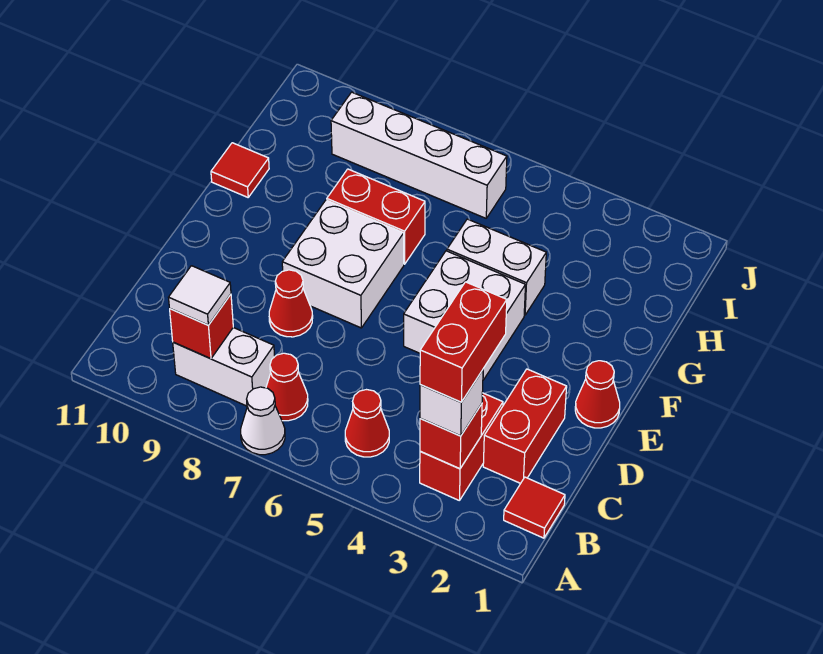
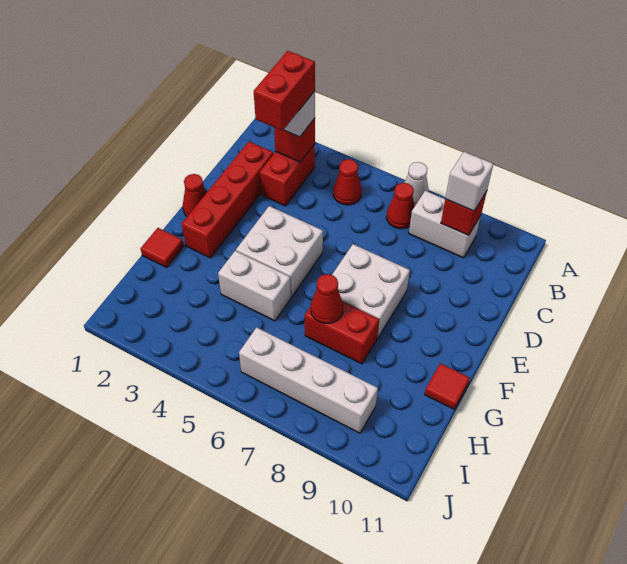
red 1x1 tile [504,477,565,538] -> red 1x1 tile moved to [141,228,184,267]
white 1x1 tile [169,266,231,325] -> white 1x1 brick [445,152,493,211]
red 1x2 brick [483,369,567,483] -> red 1x4 brick [182,142,273,258]
red 1x1 cone [269,270,313,337] -> red 1x1 cone moved to [311,274,343,323]

